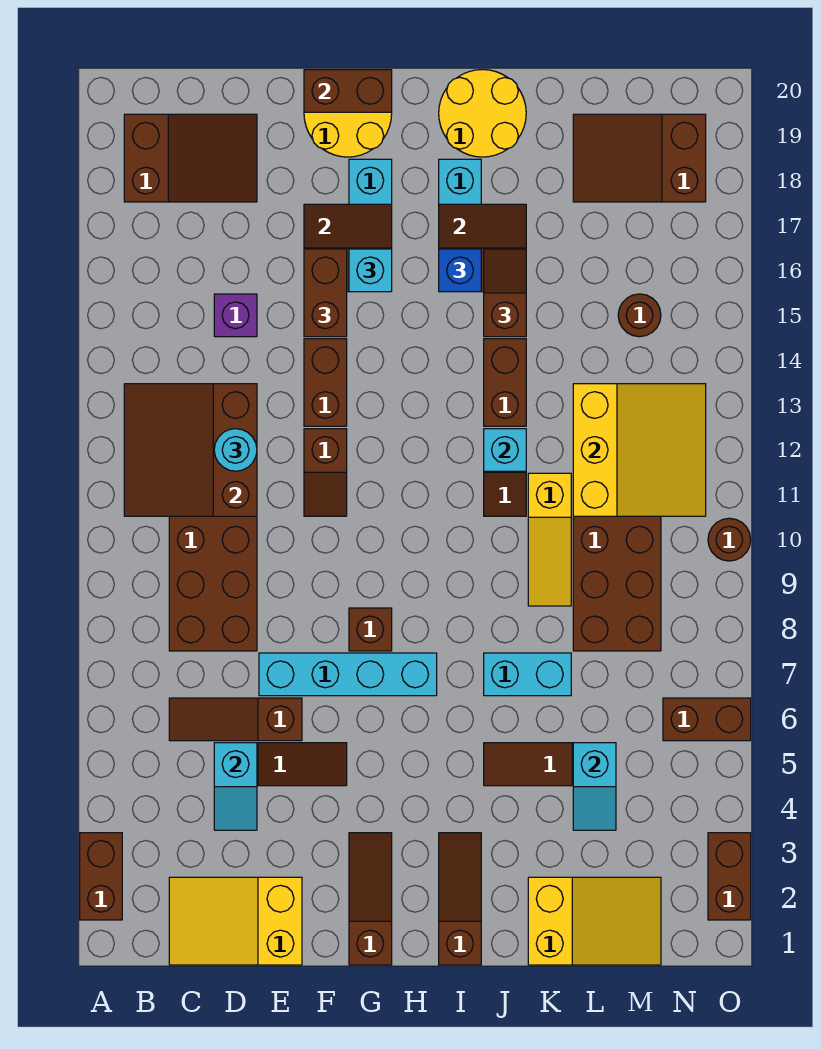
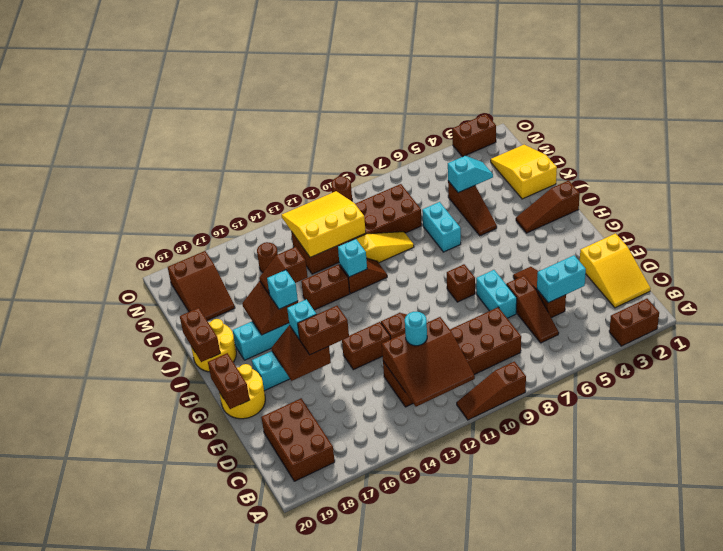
brown 2x3 slope [124,114,257,202] -> brown 2x3 brick [261,398,335,481]
cyan 1x2 slope [214,743,257,830] -> cyan 1x2 brick [537,255,586,303]
purple 1x1 brick [214,294,257,337] -> none
cyan 1x4 brick [259,653,437,696] -> cyan 1x2 brick [476,270,517,318]
brown 1x3 slope [349,833,392,965] -> brown 1x3 slope moved to [457,361,526,420]
blue 1x1 brick [439,249,481,292] -> cyan 1x1 brick [267,270,298,309]
brown 1x2 brick [663,698,751,741] -> brown 1x2 brick moved to [180,308,220,362]

